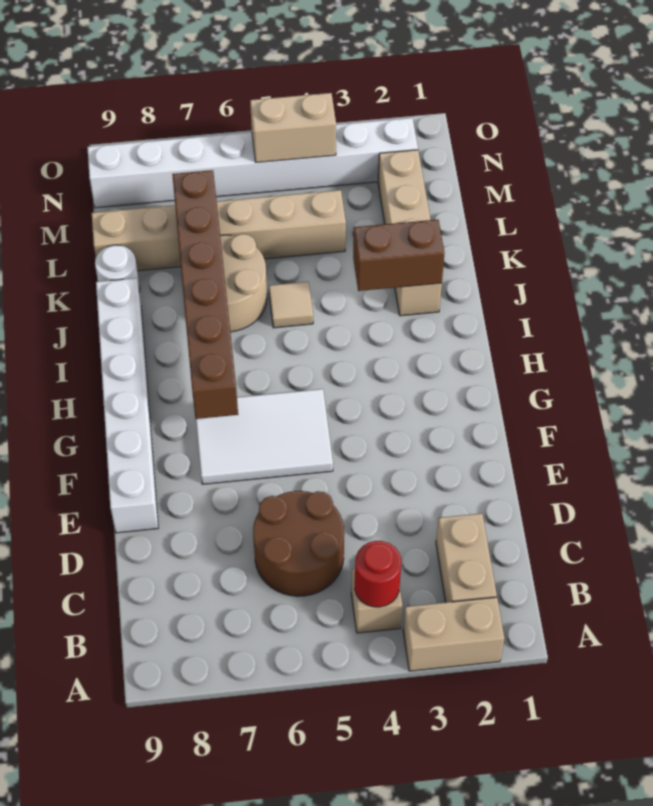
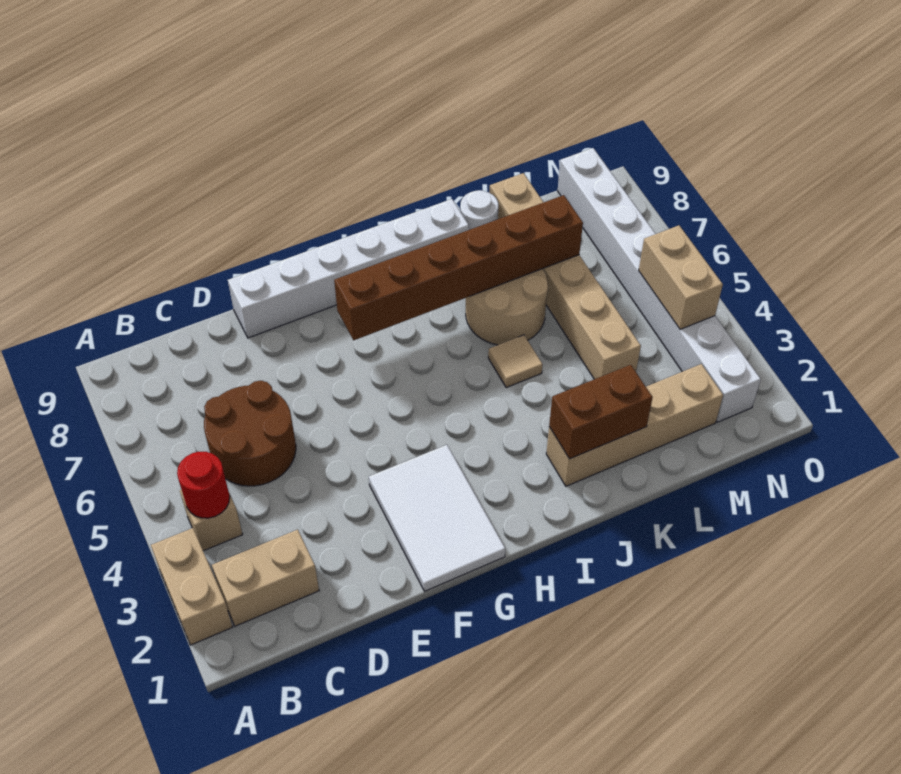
white 2x3 tile [196,389,333,484] -> white 2x3 tile moved to [369,445,505,591]
brown 1x2 brick [353,219,445,291] -> brown 1x2 brick turned to [549,365,653,459]

